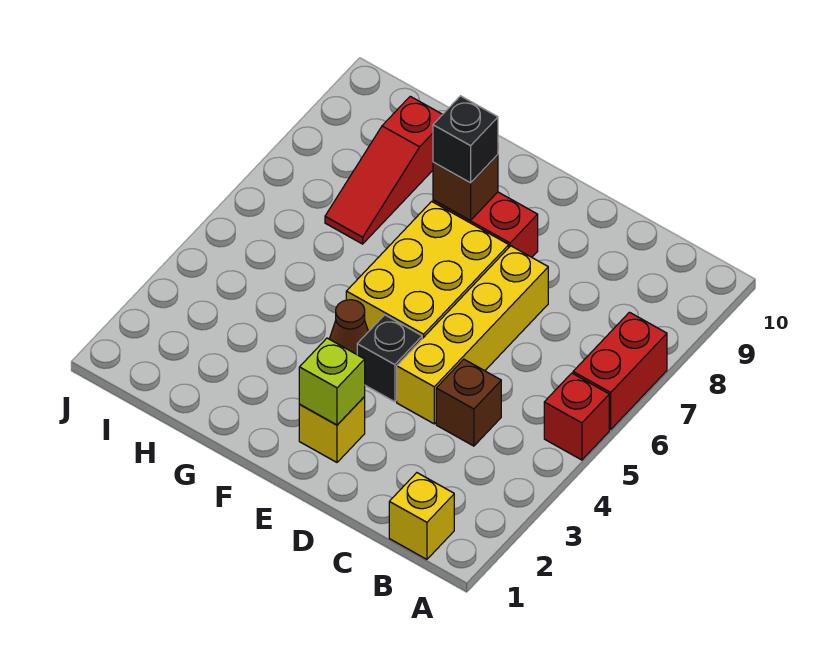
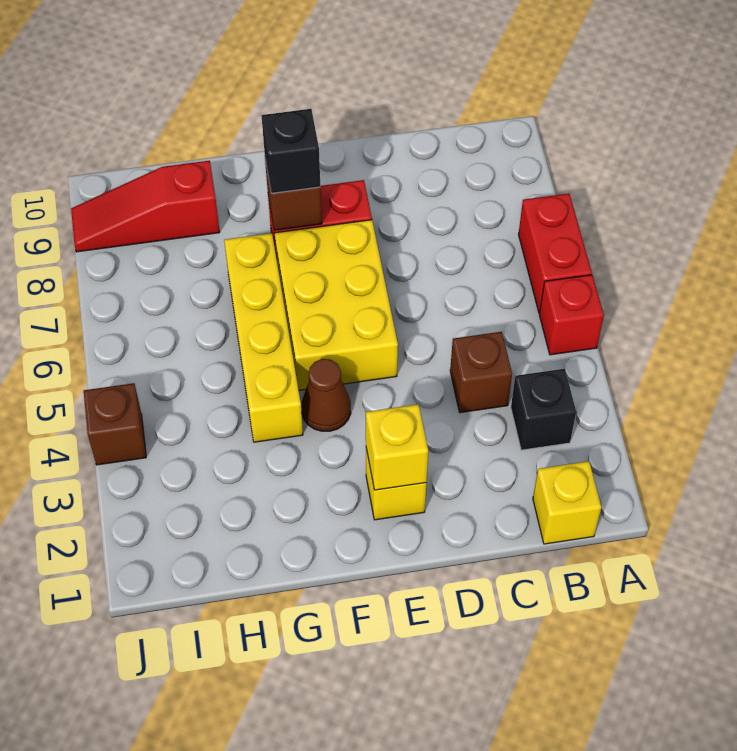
yellow 1x4 brick [397,246,548,424] -> yellow 1x4 brick moved to [224,233,303,442]
lime 1x1 brick [299,338,365,425] -> yellow 1x1 brick [366,404,428,490]
black 1x1 brick [357,315,422,402] -> black 1x1 brick moved to [511,369,576,450]
red 1x3 slope [325,96,443,244] -> red 1x3 slope turned to [71,161,220,252]
none -> brown 1x1 brick [84,383,146,465]

